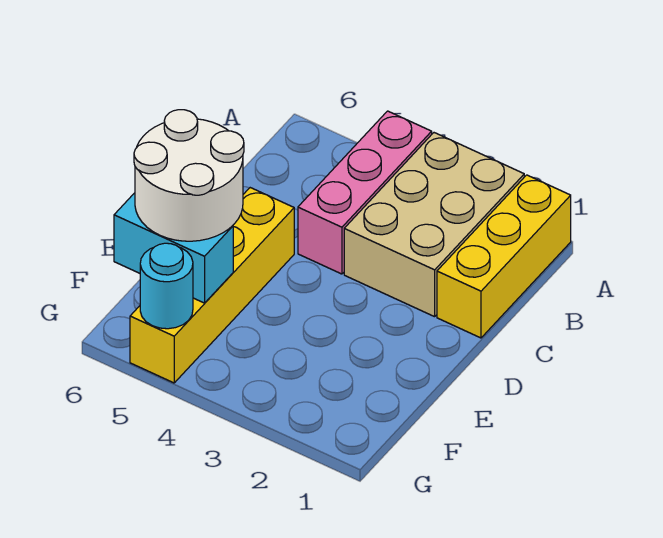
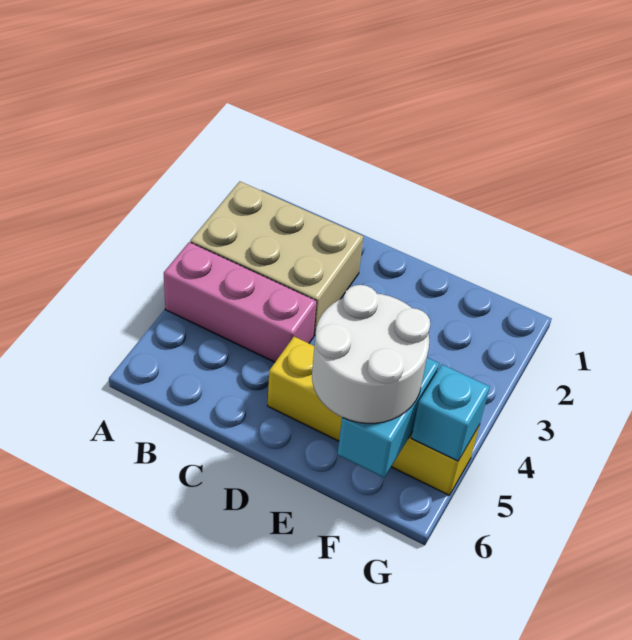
yellow 1x3 brick [437,175,571,338] -> none
cyan 1x1 round brick [140,243,193,329] -> cyan 1x1 brick [411,365,490,461]

